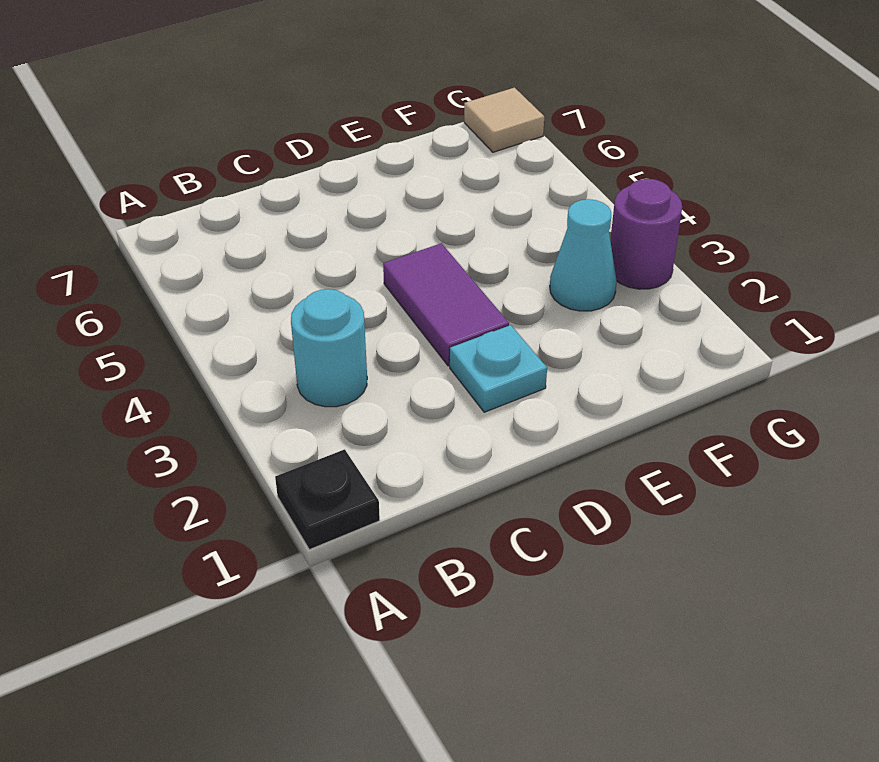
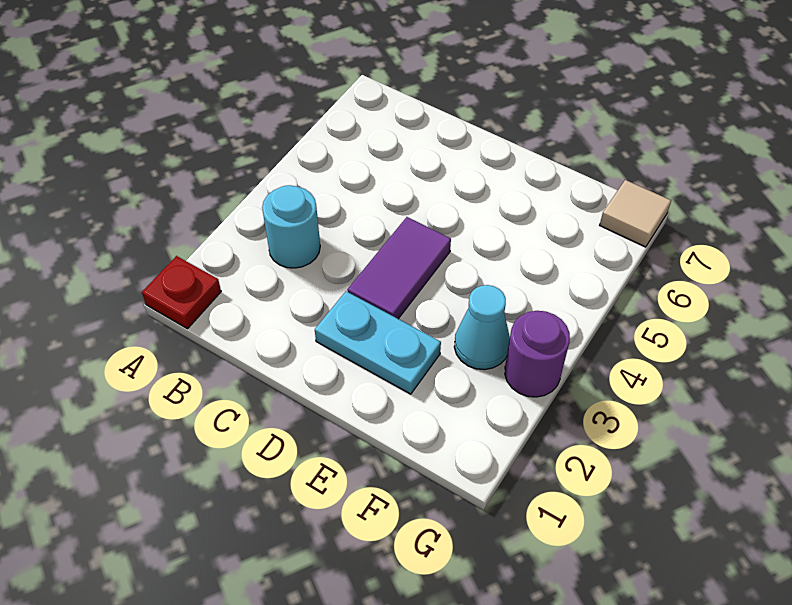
black 1x1 plate [275,449,380,550] -> red 1x1 plate [142,256,221,329]
cyan 1x1 plate [450,325,547,412] -> cyan 1x2 plate [315,291,441,394]

